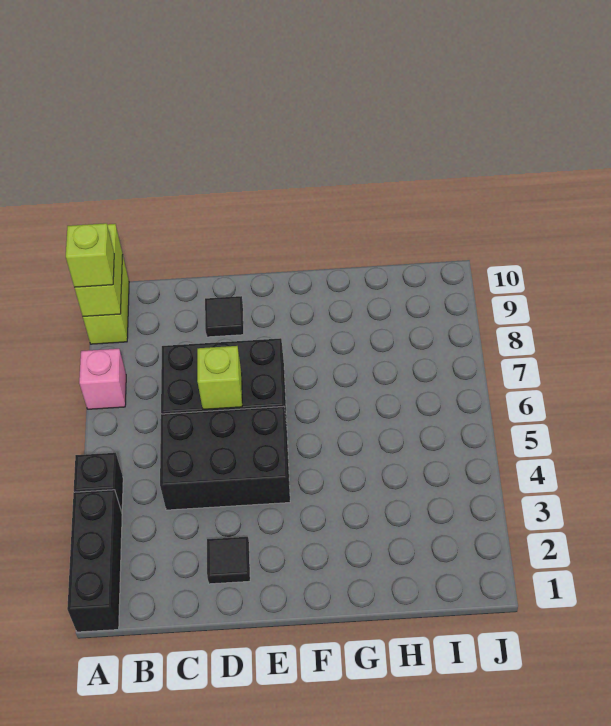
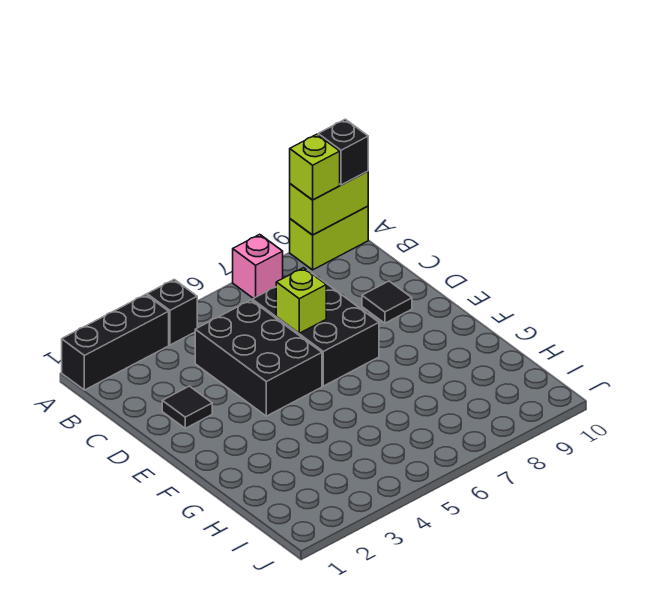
none -> black 1x1 brick [318,119,368,185]

